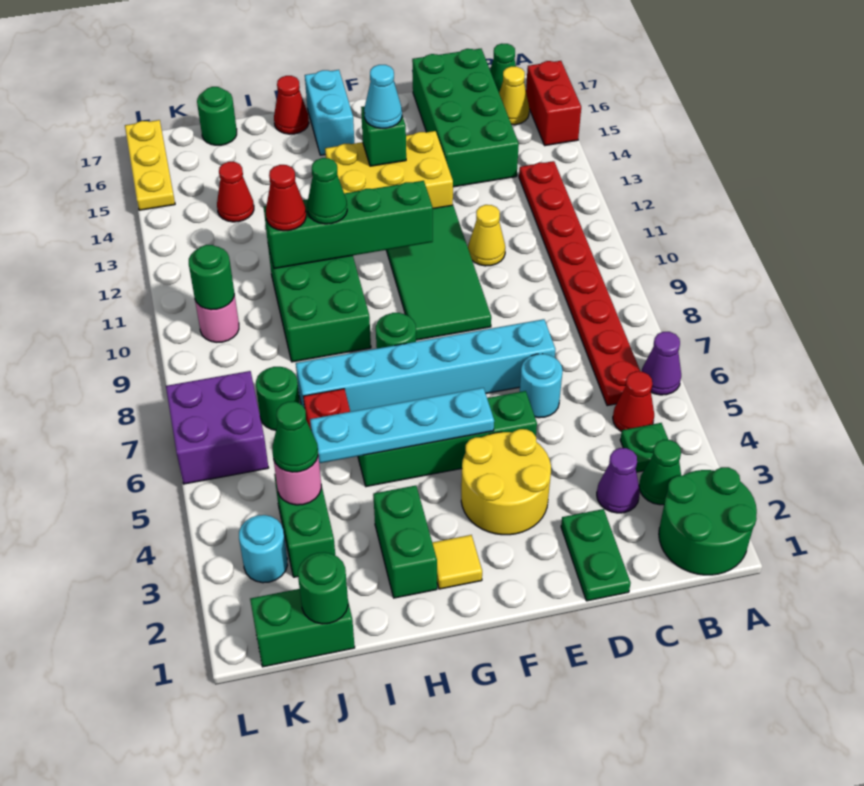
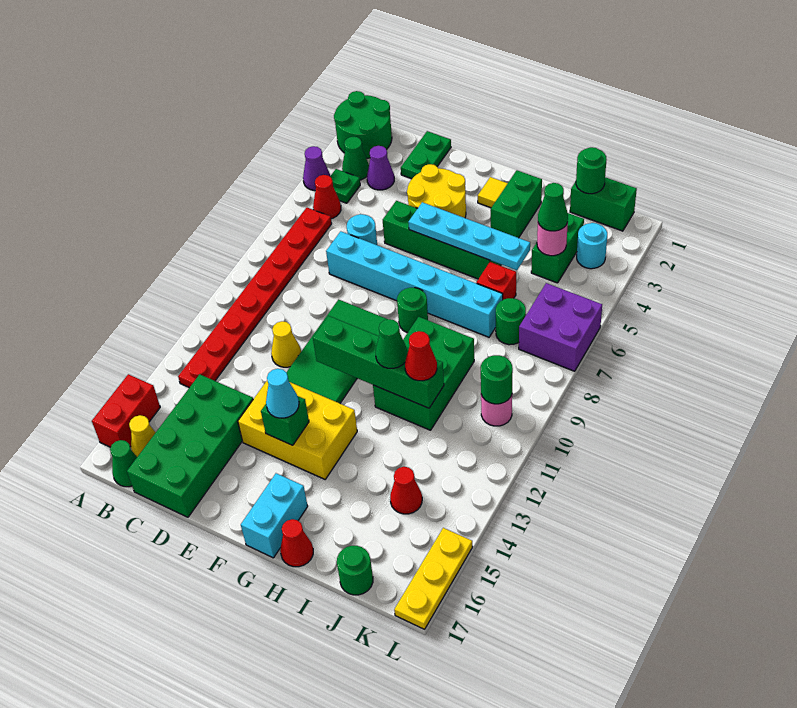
purple 1x1 cone [642,332,681,395] -> purple 1x1 cone moved to [303,146,330,191]

